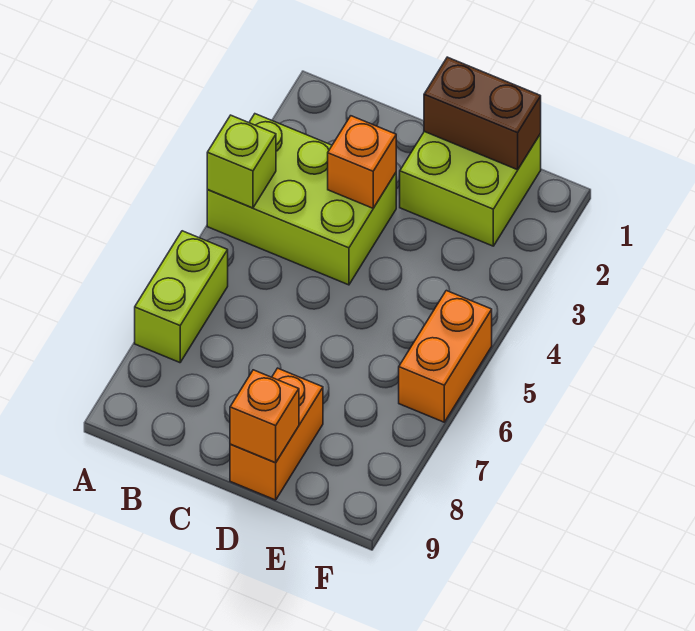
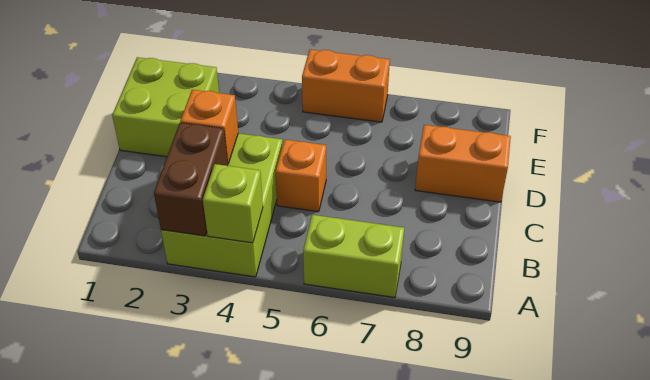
brown 1x2 brick [424,57,541,170] -> brown 1x2 brick moved to [154,123,228,236]
orange 1x1 brick [230,370,299,463] -> orange 1x1 brick moved to [275,140,326,212]

